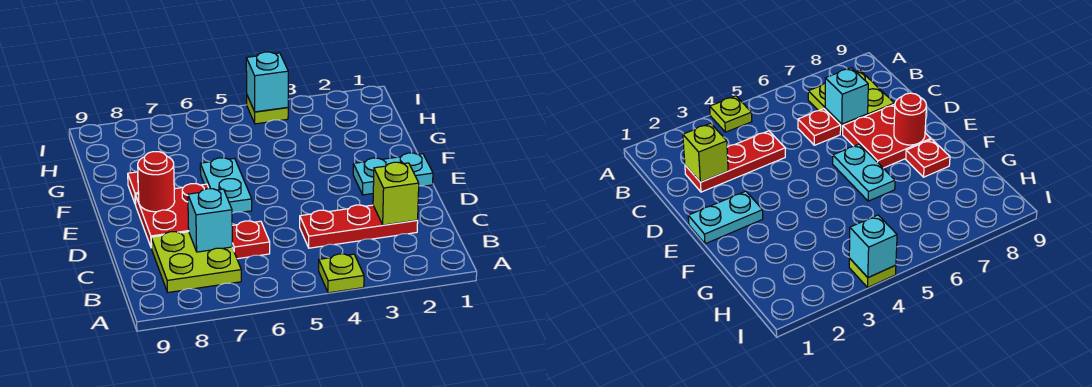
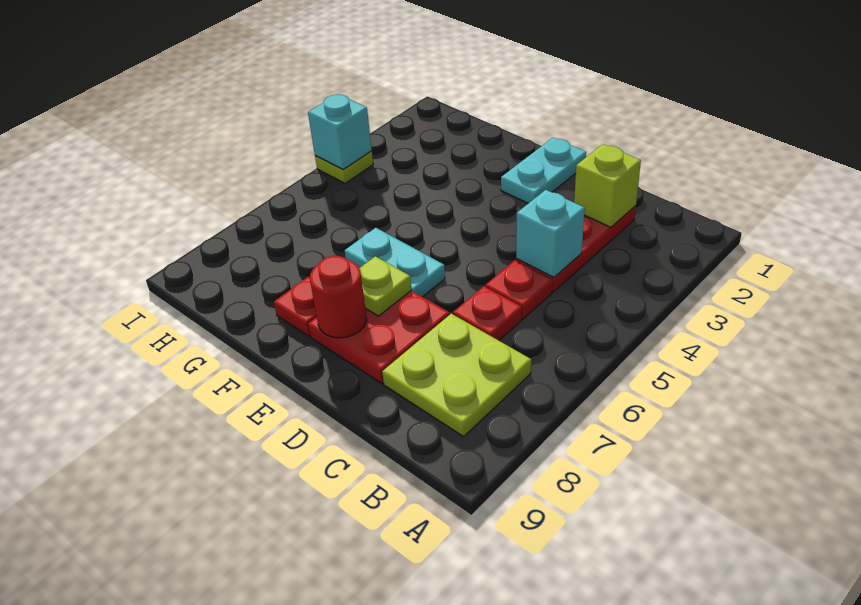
lime 1x1 plate [319,254,364,293] -> lime 1x1 plate moved to [359,256,411,316]
none -> red 1x1 plate [485,260,552,319]
cyan 1x1 brick [188,189,232,252] -> cyan 1x1 brick moved to [516,190,585,278]

